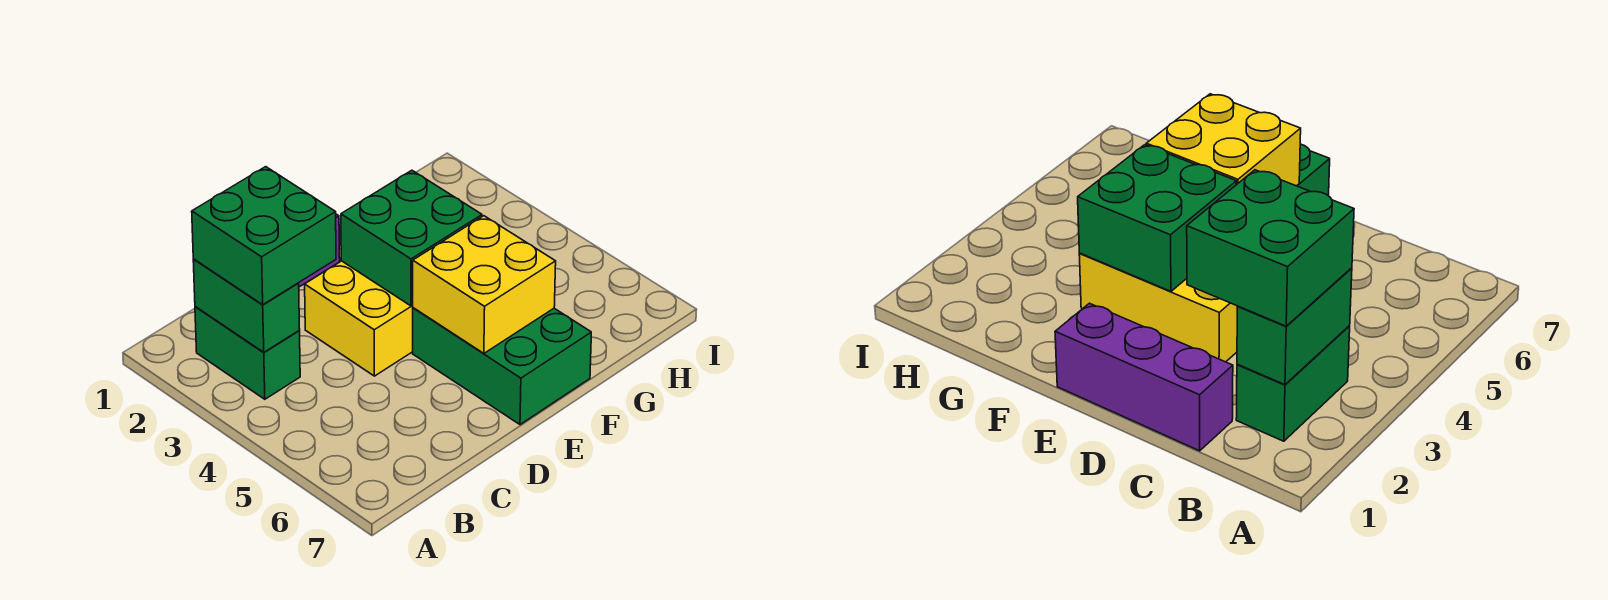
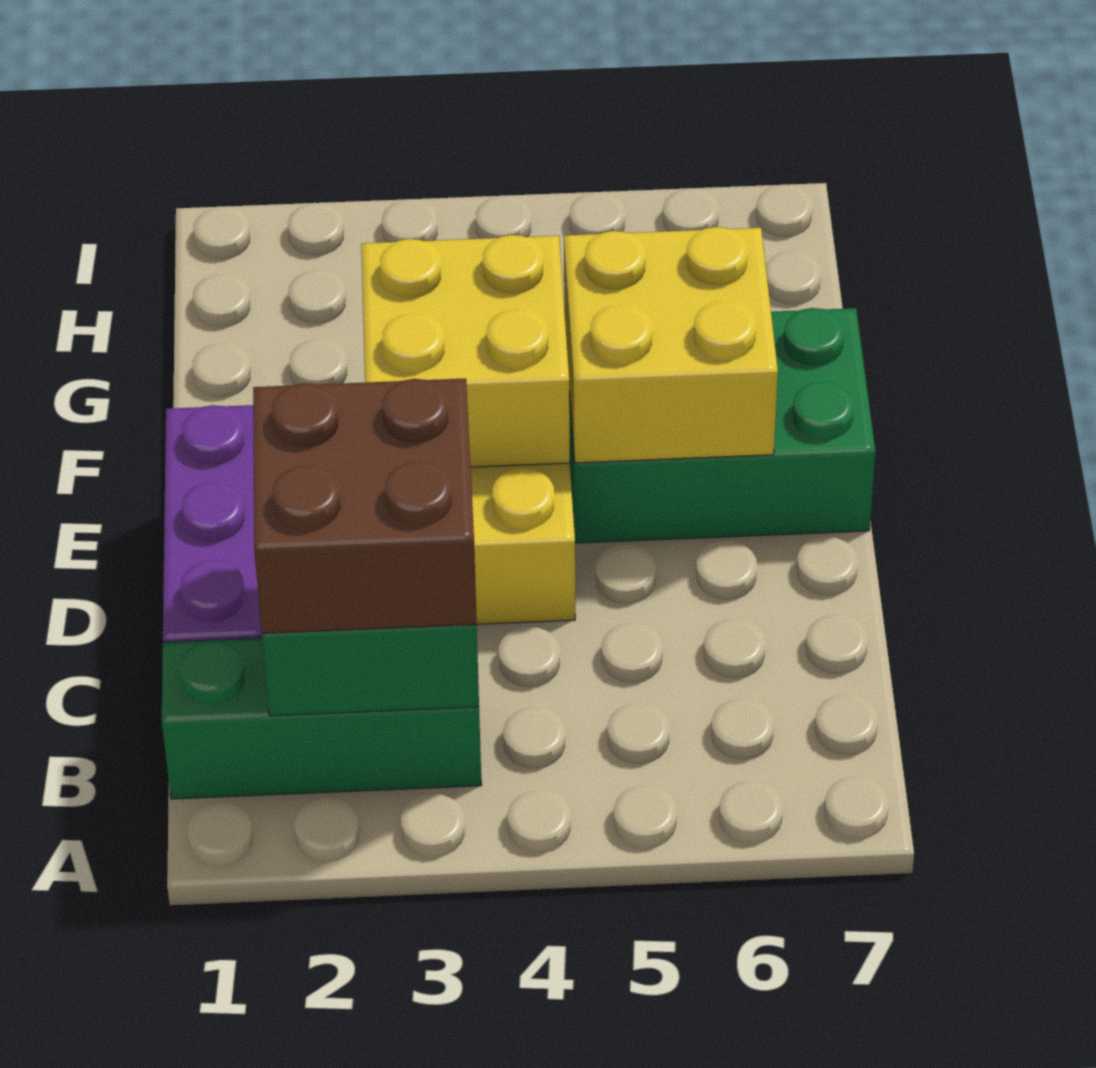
green 1x2 brick [195,307,300,399] -> green 1x3 brick [162,638,481,799]
green 2x2 brick [192,167,336,305] -> brown 2x2 brick [253,379,477,633]
green 2x2 brick [341,170,482,306] -> yellow 2x2 brick [361,235,570,467]

